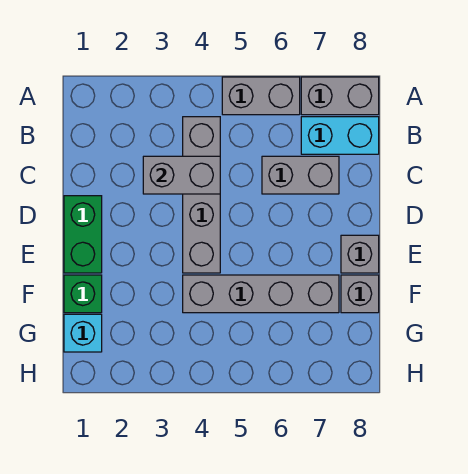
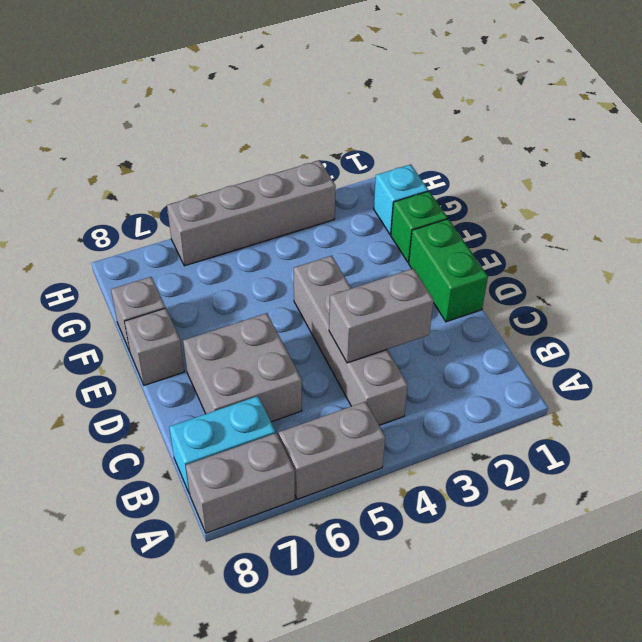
grey 1x2 brick [262,156,339,194] -> grey 2x2 brick [183,313,302,422]
grey 1x4 brick [183,275,339,313] -> grey 1x4 brick moved to [167,160,336,266]

